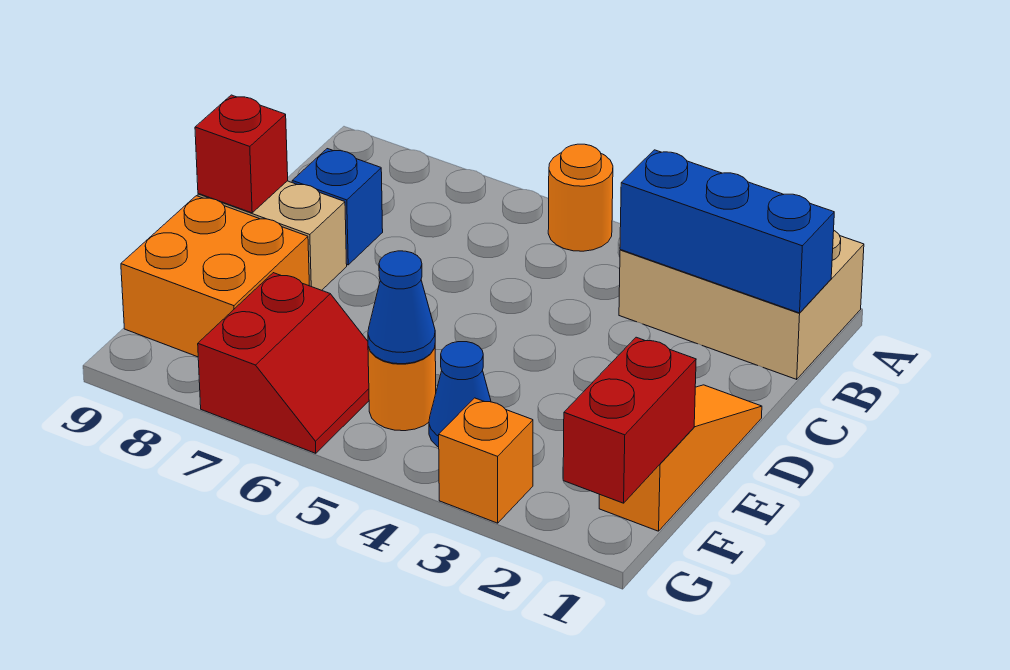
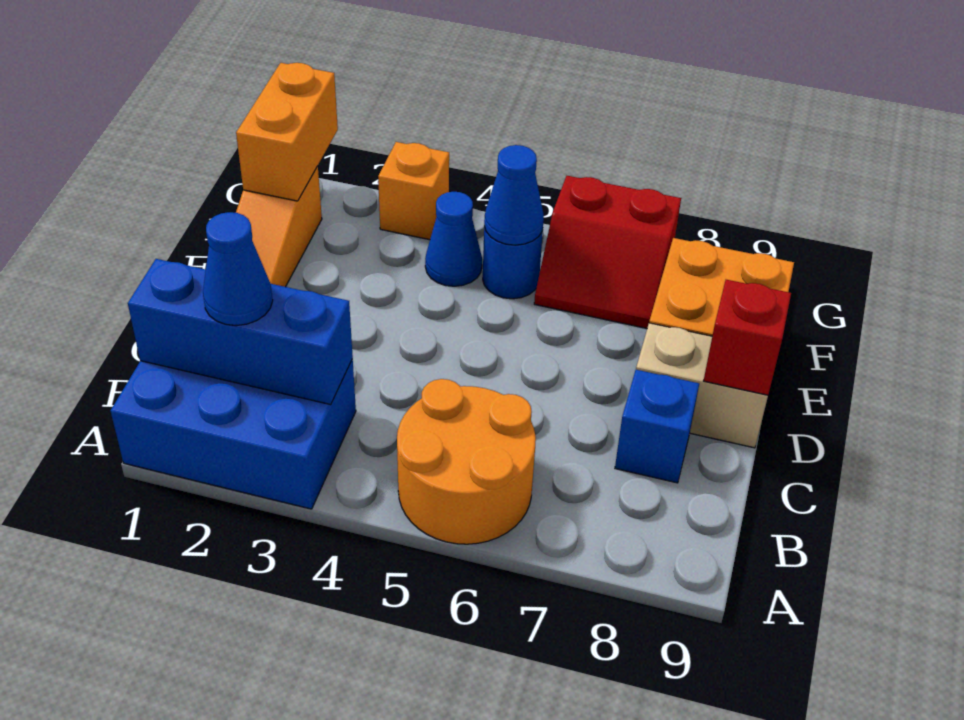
tan 2x3 brick [619,231,864,379] -> blue 2x3 brick [111,359,356,509]
orange 1x1 round brick [548,144,613,251] -> orange 2x2 round brick [397,379,536,544]
none -> blue 1x1 cone [203,212,273,326]
red 1x2 brick [563,337,696,503] -> orange 1x2 brick [236,63,338,201]
orange 1x1 round brick [368,347,436,431] -> blue 1x1 round brick [483,227,543,299]
red 2x2 slope [198,273,369,453] -> red 2x2 slope turned to [534,176,681,328]

